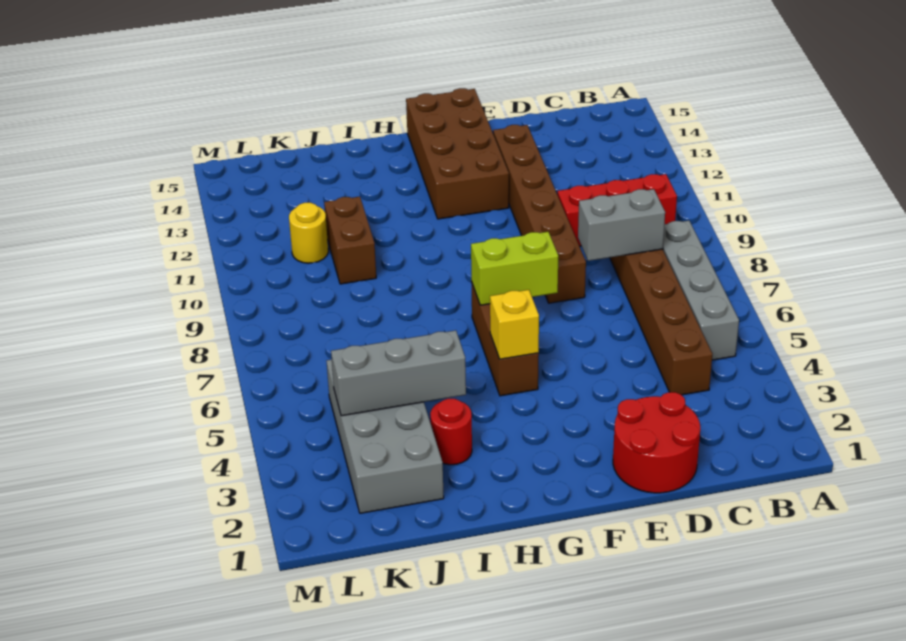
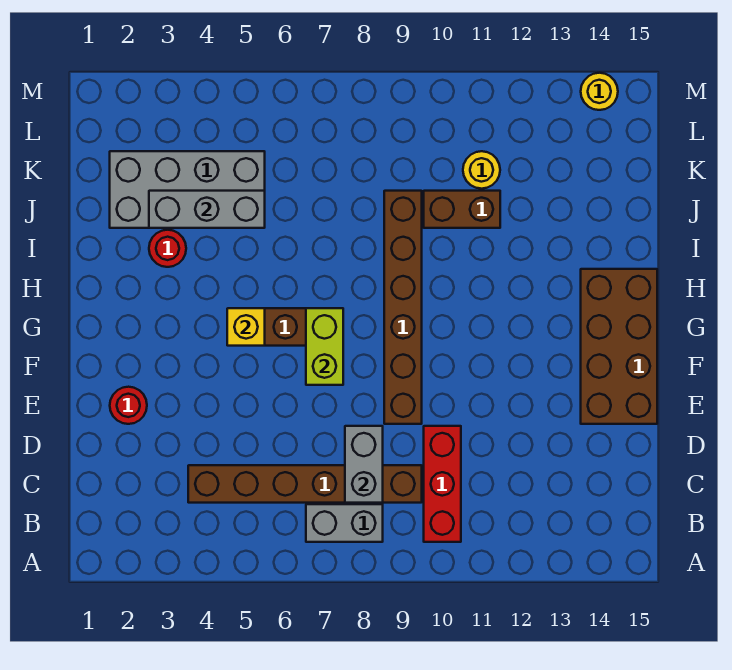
grey 1x4 brick [663,221,739,360] -> grey 1x2 brick [306,504,383,542]
red 2x2 round brick [613,392,700,493] -> red 1x1 round brick [110,387,147,424]
brown 1x6 brick [493,125,586,303] -> brown 1x6 brick turned to [384,191,422,424]
brown 2x4 brick [406,88,509,219] -> brown 2x4 brick turned to [581,269,657,424]
grey 1x3 brick [331,330,466,416] -> grey 1x3 brick turned to [149,191,265,228]
none -> yellow 1x1 round brick [581,73,618,110]

